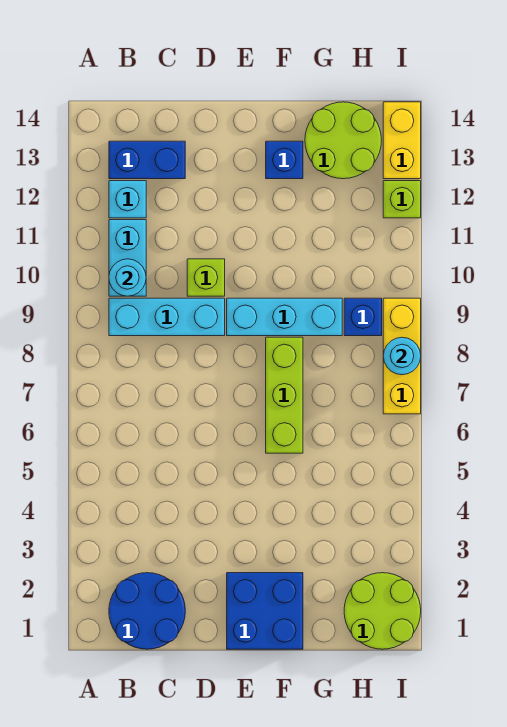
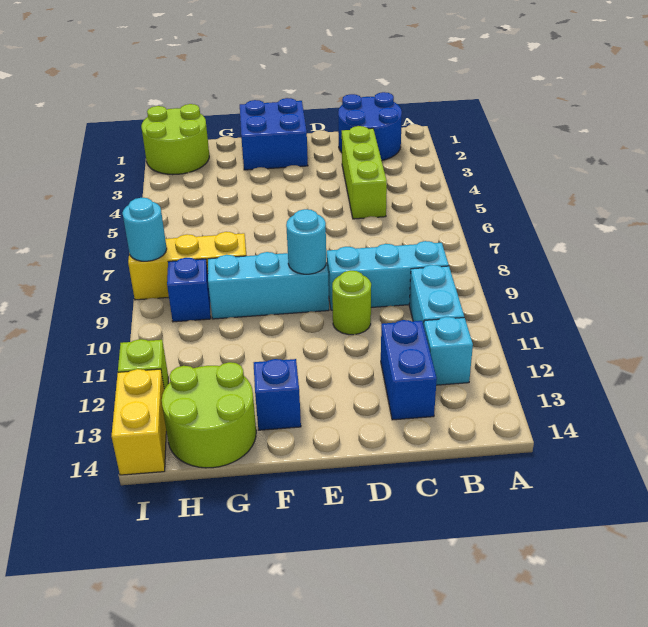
cyan 1x1 round brick [109,259,146,296] -> cyan 1x1 round brick moved to [286,209,326,274]
blue 1x2 brick [109,141,185,179] -> blue 1x2 brick turned to [381,320,437,420]
lime 1x1 brick [187,259,225,296] -> lime 1x1 round brick [332,271,371,335]
lime 1x3 brick [266,337,303,453] -> lime 1x3 brick moved to [342,126,387,219]
yellow 1x3 brick [383,298,421,414] -> yellow 1x3 brick turned to [128,232,247,300]

